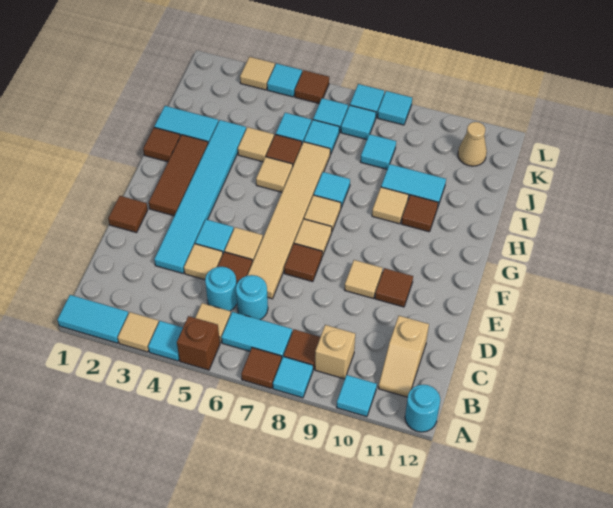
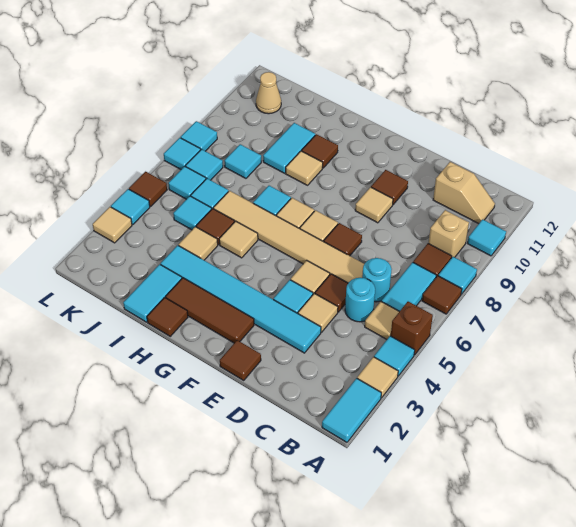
cyan 1x1 round brick [405,385,440,432] -> none

